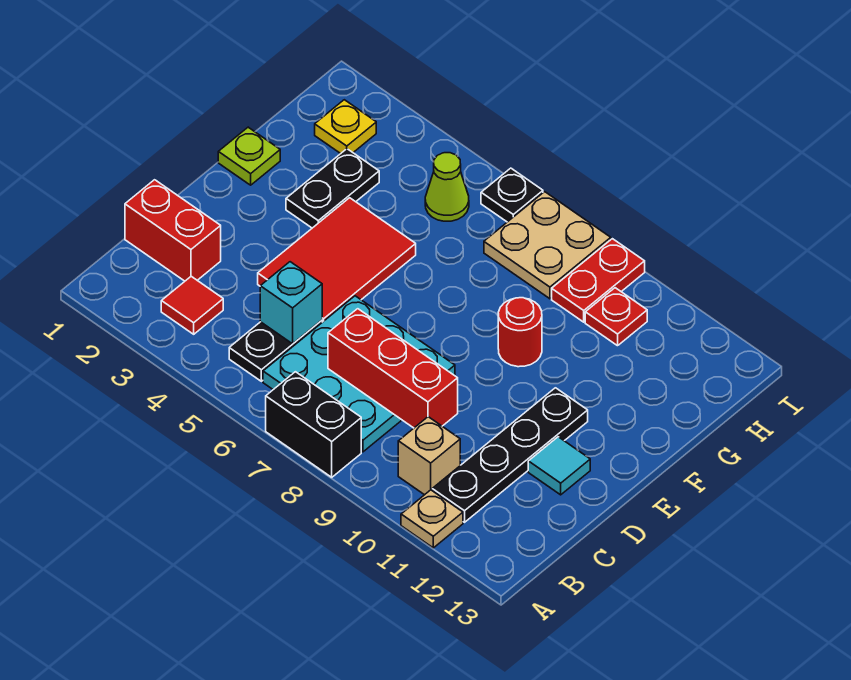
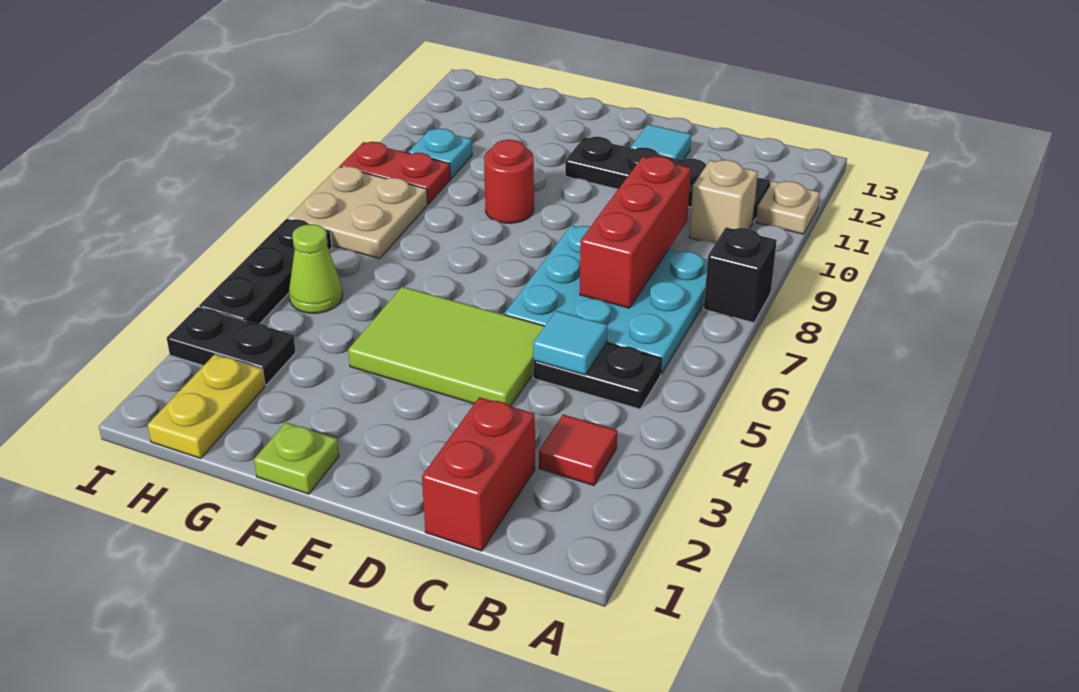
black 1x2 brick [266,372,361,477] -> black 1x1 brick [704,227,777,323]
cyan 1x1 brick [260,262,322,344] -> cyan 1x1 tile [533,311,607,375]
red 2x3 tile [258,198,416,322] -> lime 2x3 tile [348,287,545,406]
black 1x2 plate [286,149,379,228] -> black 1x2 plate moved to [167,307,296,385]
yellow 1x1 plate [315,100,376,154] -> yellow 1x2 plate [148,354,265,458]
red 1x1 plate [585,288,647,346] -> cyan 1x1 plate [408,129,472,179]
black 1x1 plate [481,168,543,222] -> black 1x3 plate [199,219,332,324]

